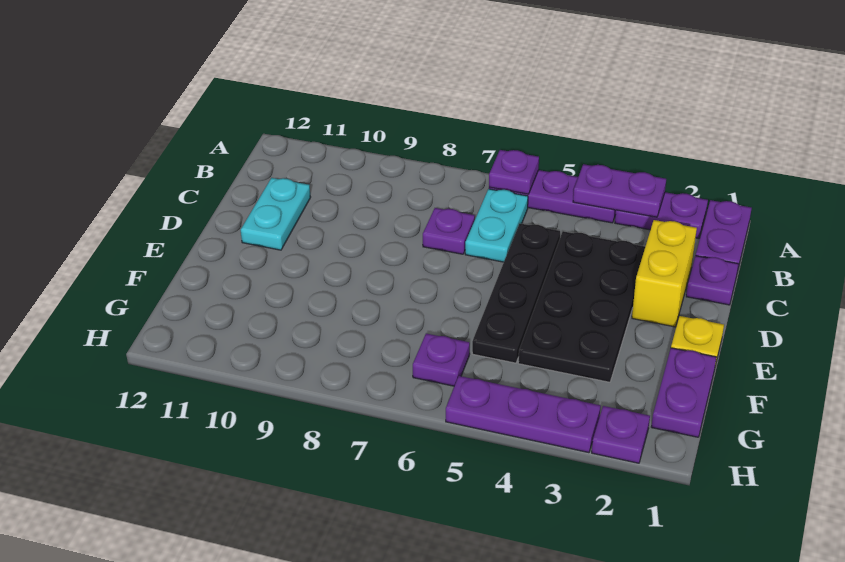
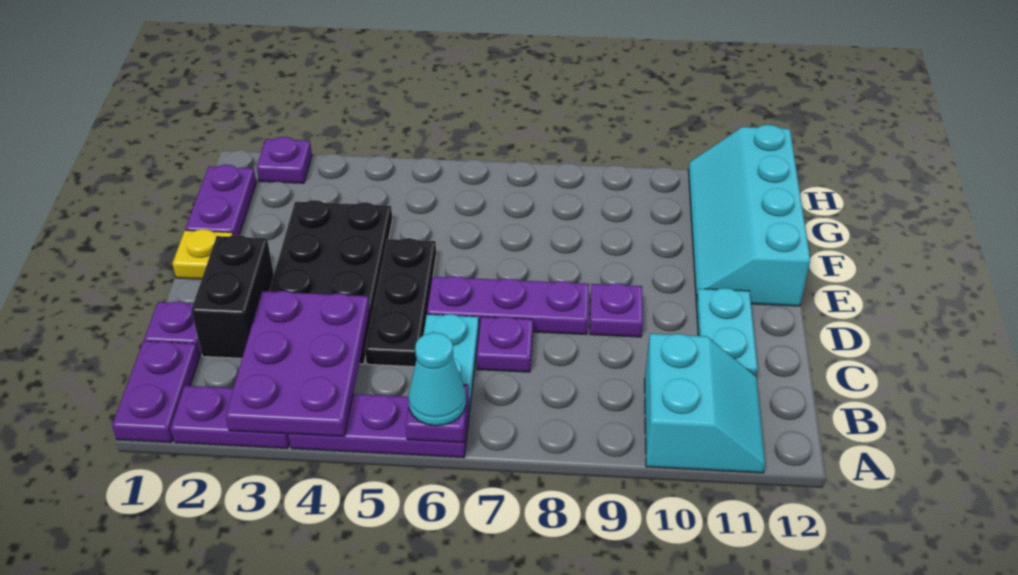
purple 1x2 plate [573,164,666,217] -> purple 2x3 plate [226,291,370,436]
none -> cyan 1x1 cone [408,333,466,426]
none -> cyan 2x2 slope [645,334,765,473]
yellow 1x2 brick [632,220,697,327] -> black 1x2 brick [191,235,274,358]
black 1x4 plate [472,224,560,363] -> black 1x3 plate [365,238,436,367]
none -> cyan 2x4 slope [688,125,810,306]
purple 1x1 plate [413,334,470,386] -> purple 1x1 plate moved to [590,283,643,337]
purple 1x3 plate [446,376,601,453] -> purple 1x3 plate moved to [427,276,589,335]

